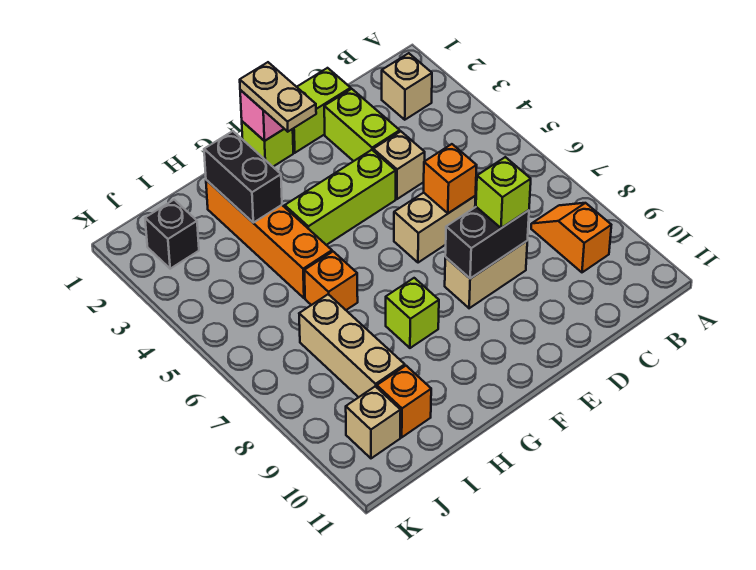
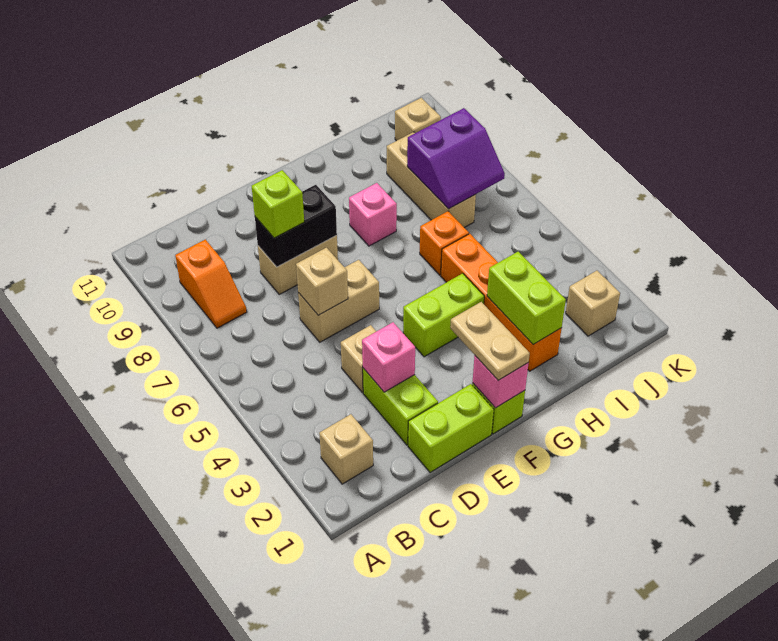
none -> pink 1x1 brick [362,322,415,392]
orange 1x1 brick [424,144,477,213] -> tan 1x1 brick [296,248,348,315]
lime 1x3 brick [285,150,396,245] -> lime 1x2 brick [403,273,484,357]
lime 1x1 brick [386,278,439,348] -> pink 1x1 brick [349,183,397,246]
black 1x2 brick [204,131,282,223] -> lime 1x2 brick [487,252,566,344]
none -> purple 2x2 slope [407,108,505,209]
orange 1x1 brick [377,366,431,437] -> none
black 1x1 brick [145,200,199,269] -> tan 1x1 brick [566,271,620,336]

